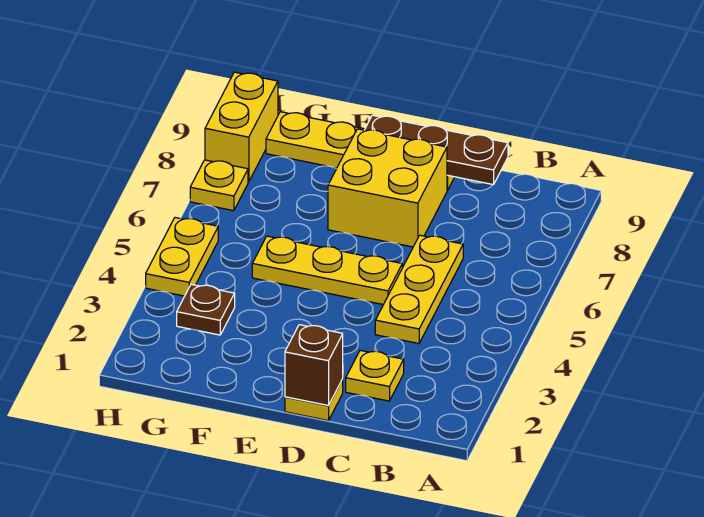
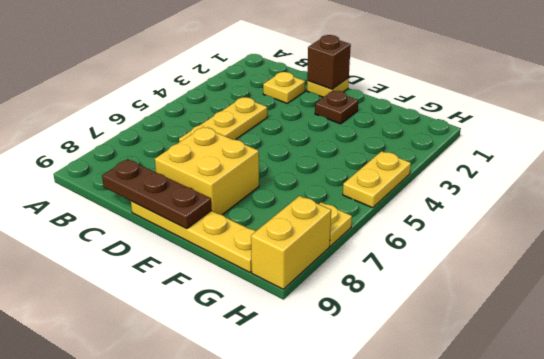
yellow 1x3 plate [252,236,402,305] -> none
brown 1x1 plate [177,284,235,335] -> brown 1x1 plate moved to [315,91,358,124]

